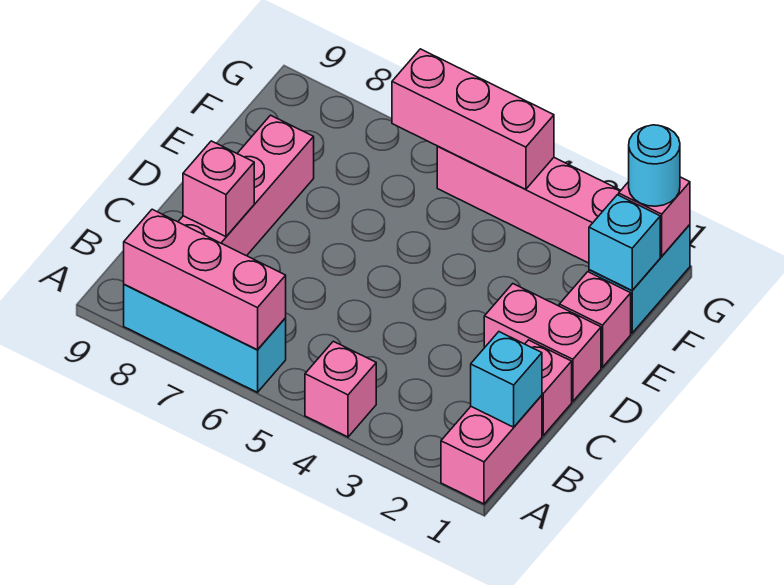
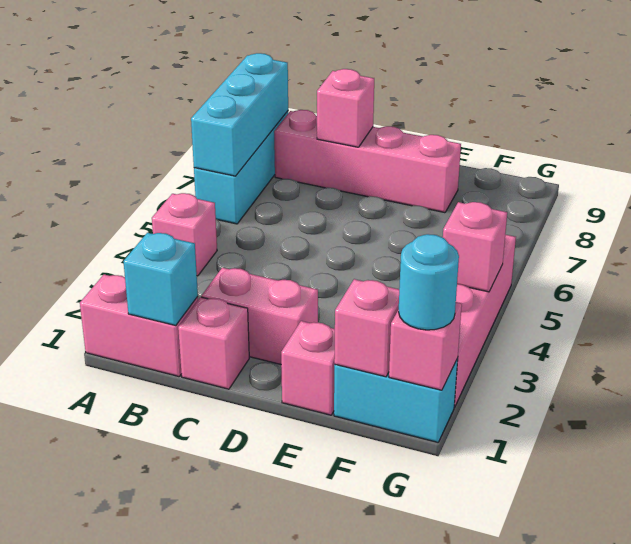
pink 1x3 brick [124,209,286,350] -> cyan 1x3 brick [191,53,288,176]
pink 1x2 brick [484,284,601,402] -> pink 1x2 brick turned to [201,268,318,364]
cyan 1x1 brick [589,195,660,291] -> pink 1x1 brick [334,279,399,377]
pink 1x3 brick [392,49,554,190] -> pink 1x1 brick [443,202,507,292]

